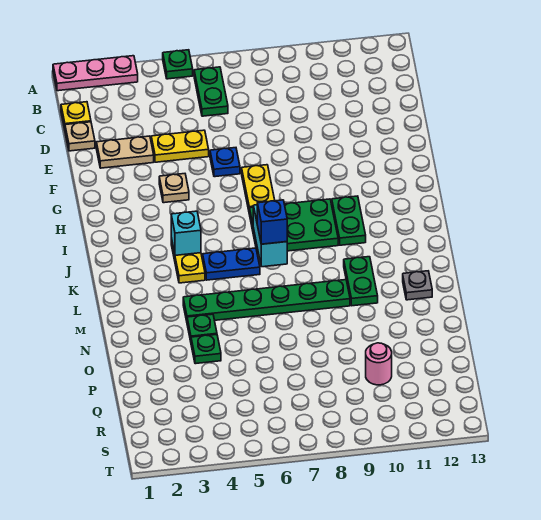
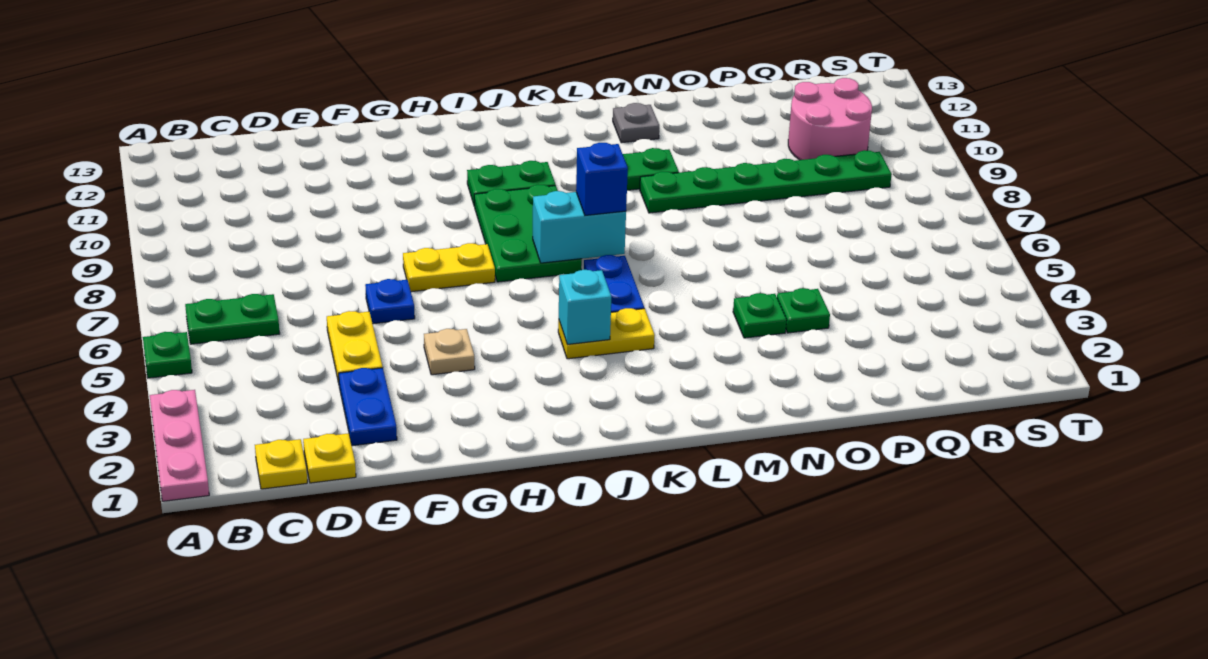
tan 1x1 plate [65,122,95,151] -> yellow 1x1 plate [303,433,356,483]
tan 1x2 plate [96,136,154,168] -> blue 1x2 plate [339,368,397,446]
green 1x6 plate [183,280,350,321] -> green 1x6 plate turned to [640,150,892,213]
pink 1x1 round brick [366,343,392,385] -> pink 2x2 round brick [788,78,872,160]

